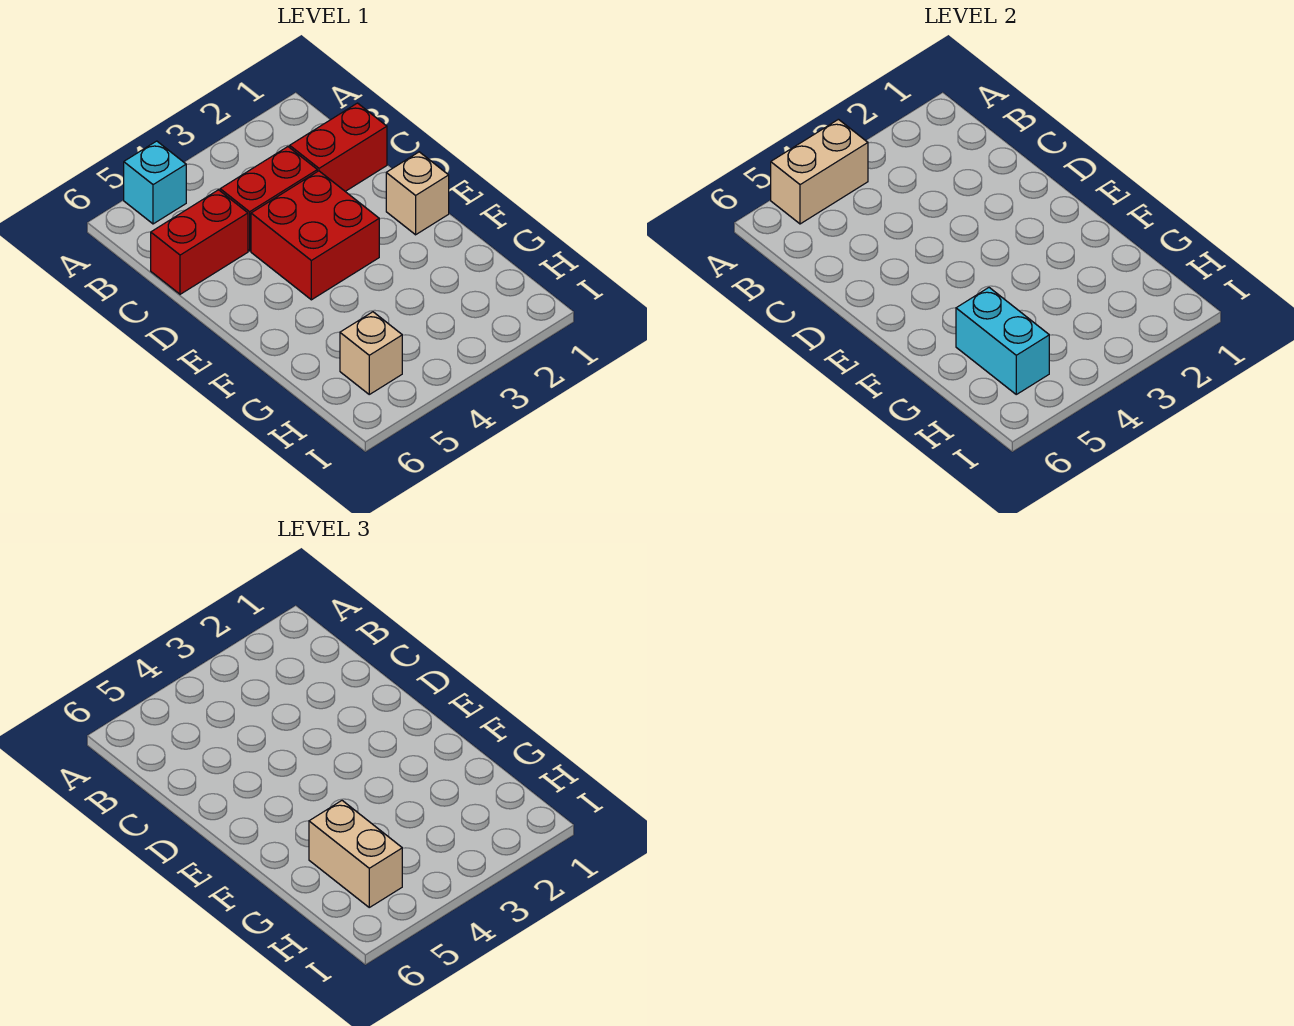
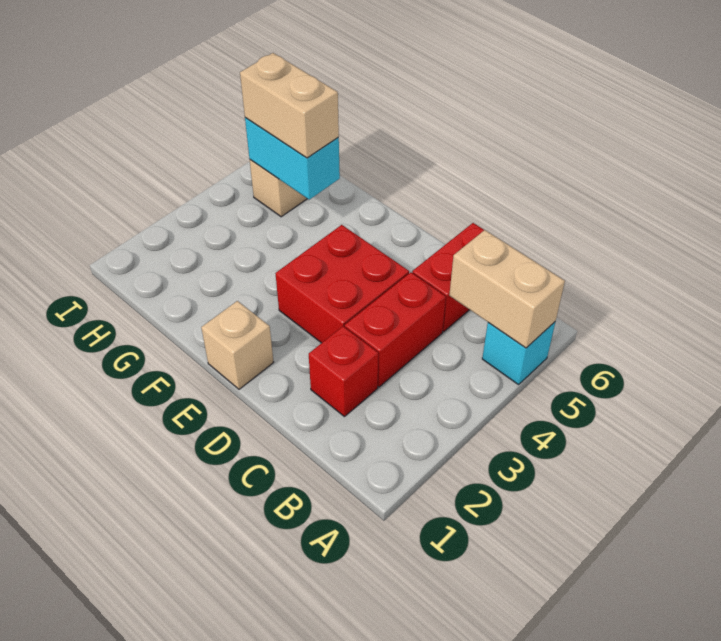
tan 1x2 brick [771,119,868,224] -> tan 1x2 brick turned to [449,230,565,348]
red 1x2 brick [290,103,387,191] -> red 1x1 brick [309,326,378,417]

